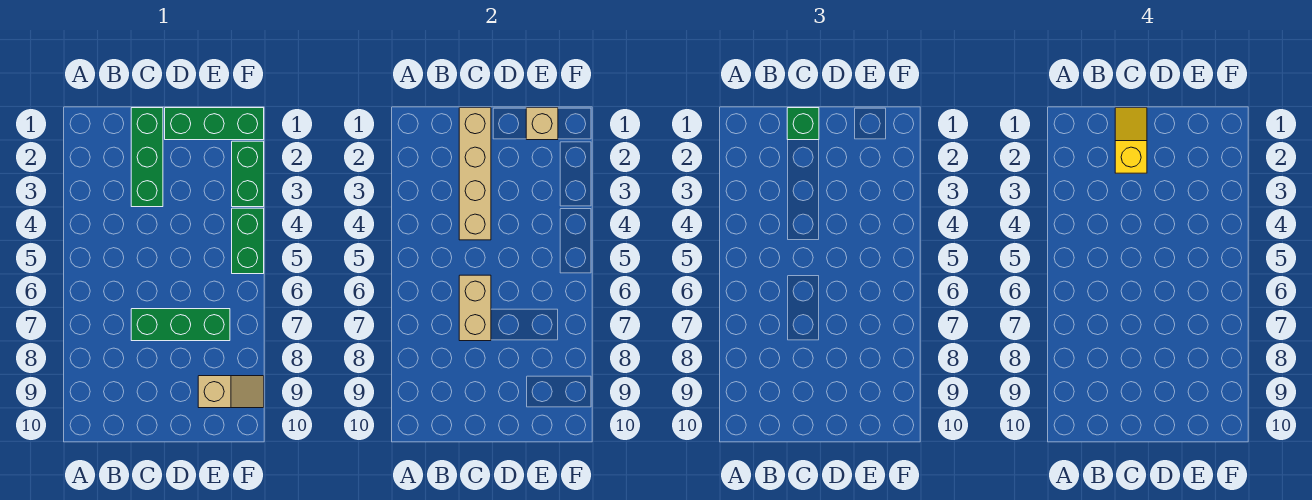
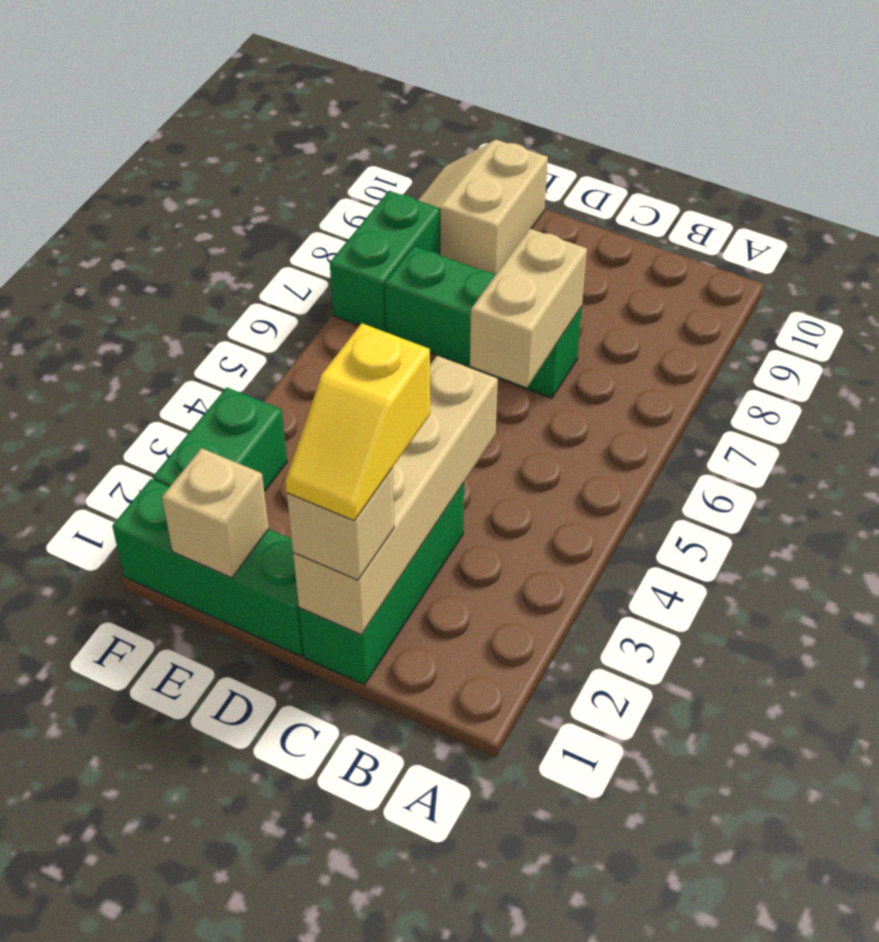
green 1x1 brick [787,108,819,140] -> tan 1x1 brick [287,469,394,580]
tan 1x2 slope [198,376,264,408] -> tan 2x2 slope [418,140,548,274]
green 1x2 brick [232,208,264,274] -> green 1x2 brick moved to [330,191,440,332]

